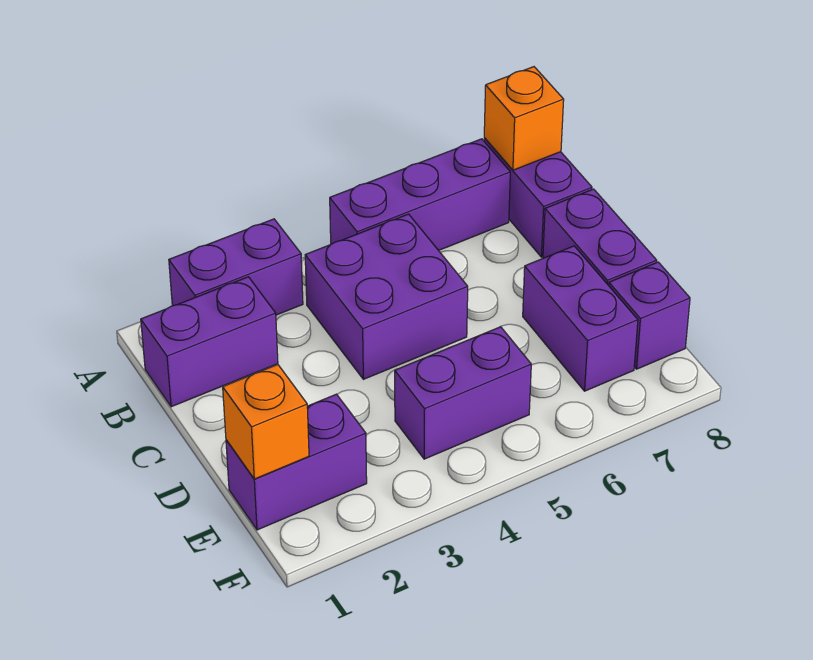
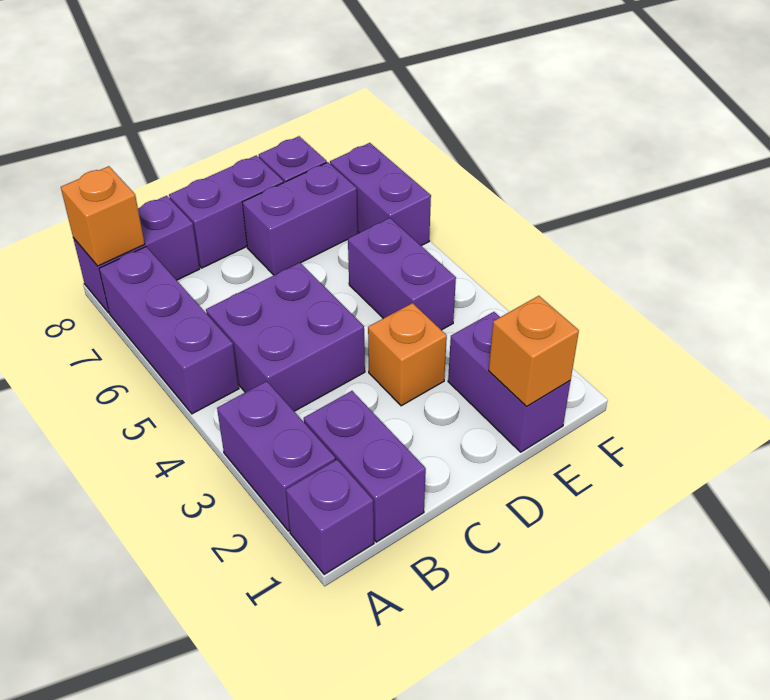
none -> purple 1x1 brick [286,460,374,574]
none -> orange 1x1 brick [368,303,447,406]
none -> purple 1x2 brick [330,143,431,246]

